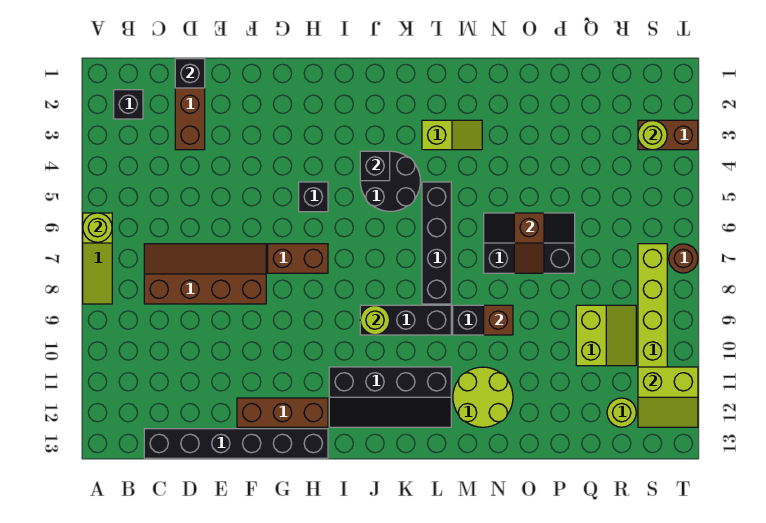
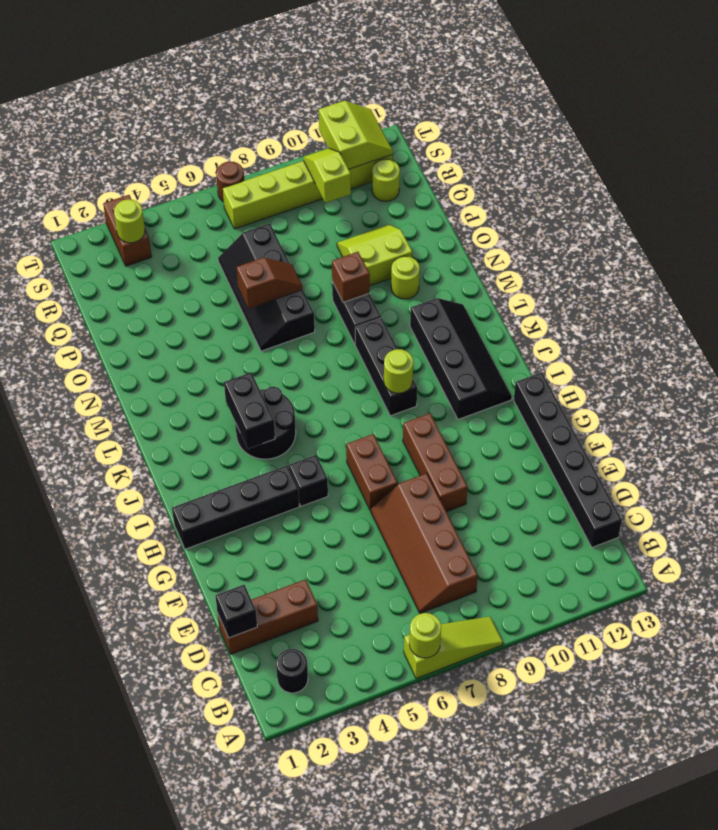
black 1x1 brick [114,90,143,119] -> black 1x1 round brick [276,649,308,693]
brown 1x3 brick [237,398,328,427] -> brown 1x3 brick moved to [403,413,468,512]
black 1x1 brick [360,151,390,181] -> black 1x2 brick [224,373,275,449]
lime 1x2 slope [422,120,482,150] -> lime 1x2 slope moved to [303,148,351,203]
black 1x4 brick [422,182,451,304] -> black 1x4 brick moved to [172,466,299,549]
lime 2x2 round brick [453,367,513,427] -> lime 1x1 round brick [391,256,420,299]
black 2x3 slope [484,213,575,273] -> black 2x4 slope [218,224,315,351]
lime 2x2 slope [576,305,636,366] -> lime 2x2 slope moved to [337,225,412,286]

